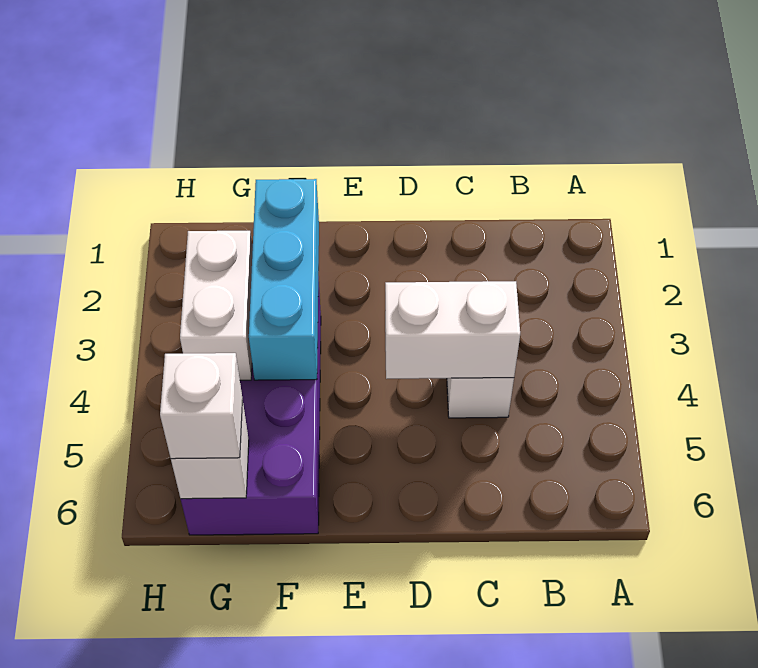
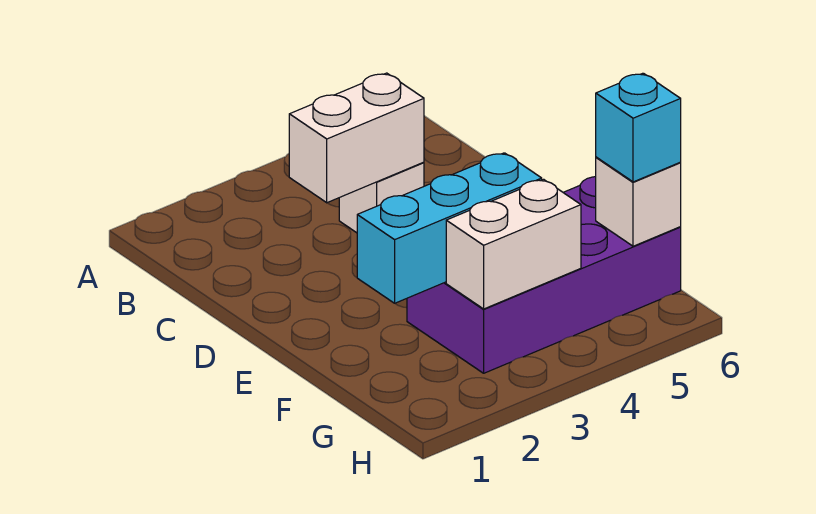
white 1x2 brick [385,281,520,379] -> white 1x2 brick turned to [289,73,424,203]
white 1x1 brick [160,353,243,459] -> cyan 1x1 brick [596,73,681,182]

